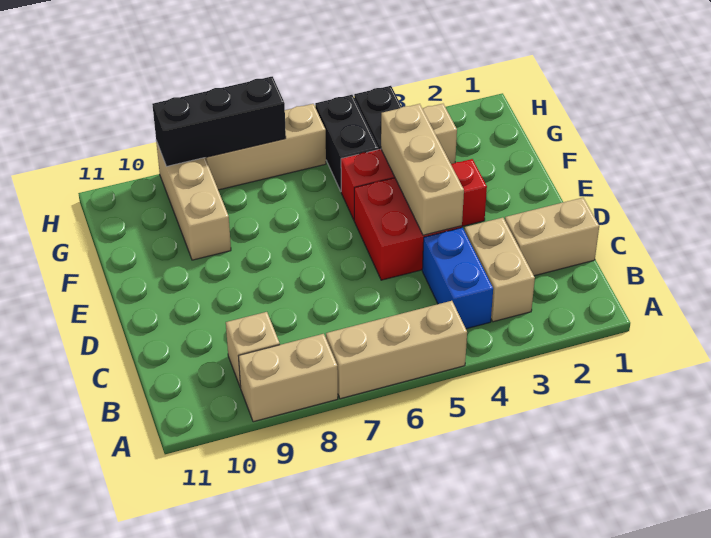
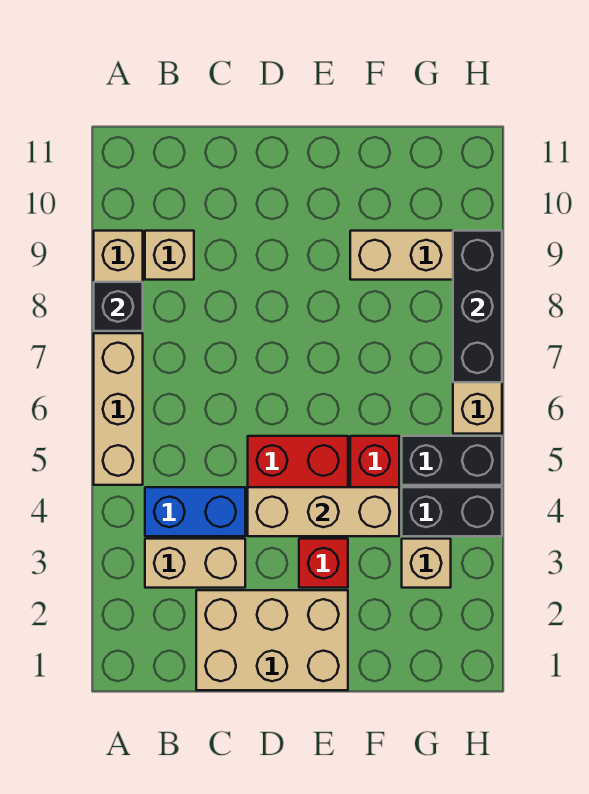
none -> black 1x1 brick [94,282,143,331]
tan 1x2 brick [505,198,599,276] -> tan 2x3 brick [196,590,348,690]

